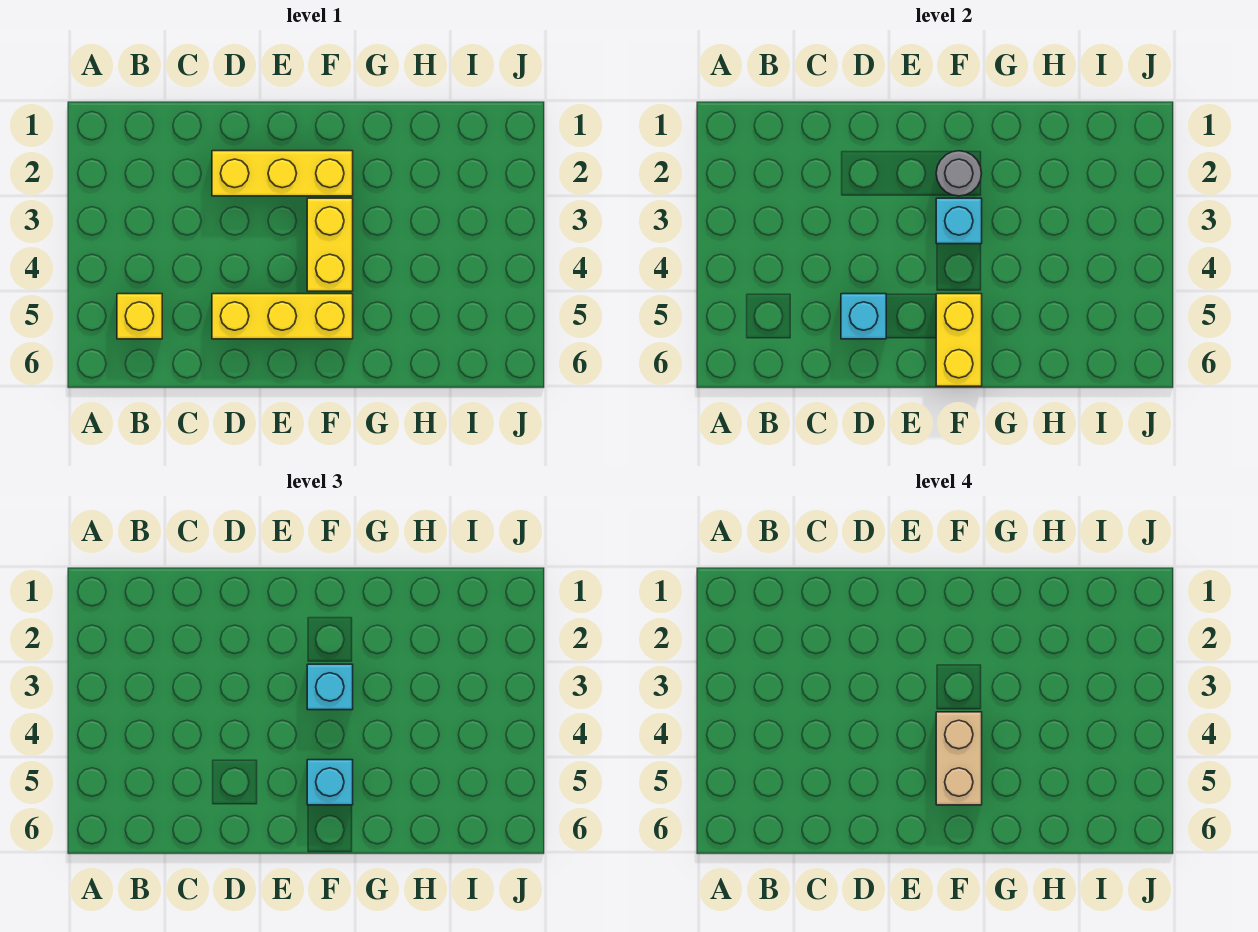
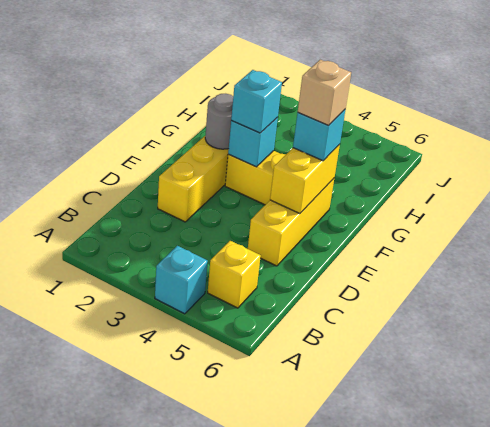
cyan 1x1 brick [841,294,886,339] -> cyan 1x1 brick moved to [155,246,208,314]
tan 1x2 brick [936,712,982,805] -> tan 1x1 brick [298,60,351,126]
yellow 1x2 brick [936,294,982,386] -> yellow 1x2 brick turned to [270,144,340,214]

